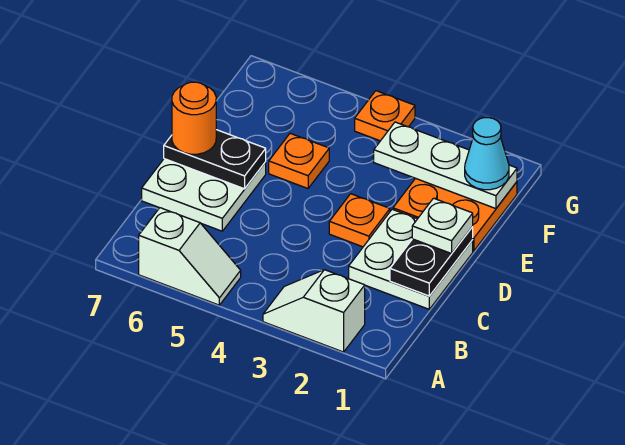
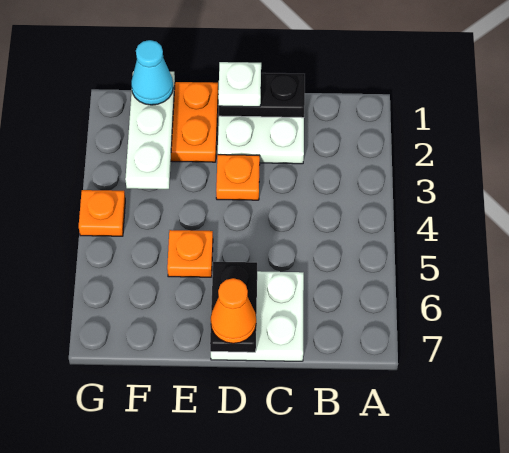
white 1x2 slope [263,270,365,352] -> none
white 1x2 slope [139,208,241,305] -> none
orange 1x1 round brick [172,82,216,154] -> orange 1x1 cone [211,278,256,343]

